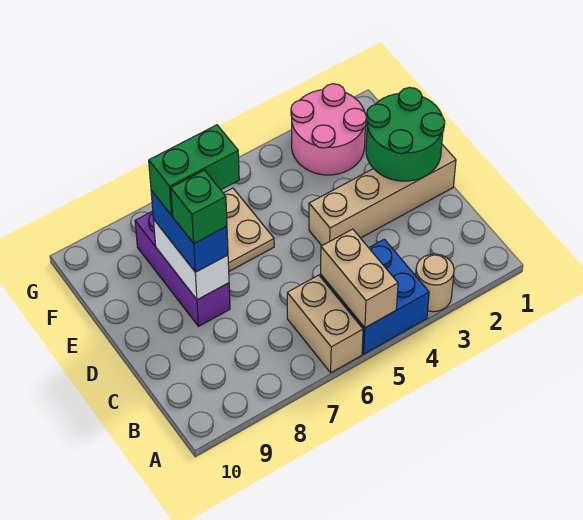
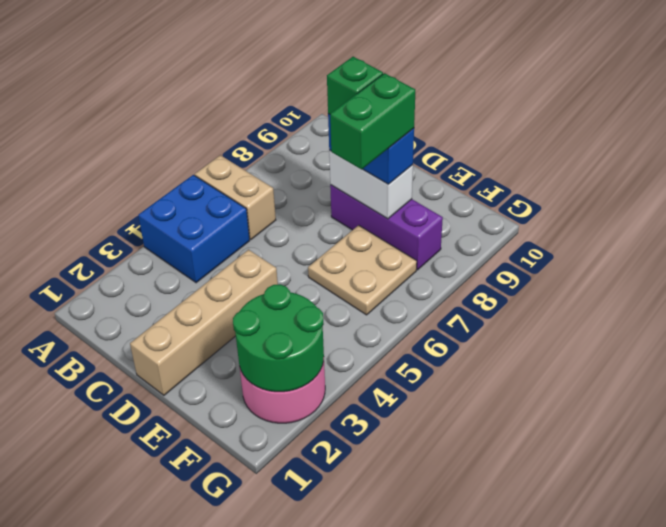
tan 1x1 round brick [416,254,454,312] -> none
tan 1x2 brick [321,229,398,328] -> none
green 2x2 round brick [366,87,445,181] -> green 2x2 round brick moved to [233,284,324,392]

